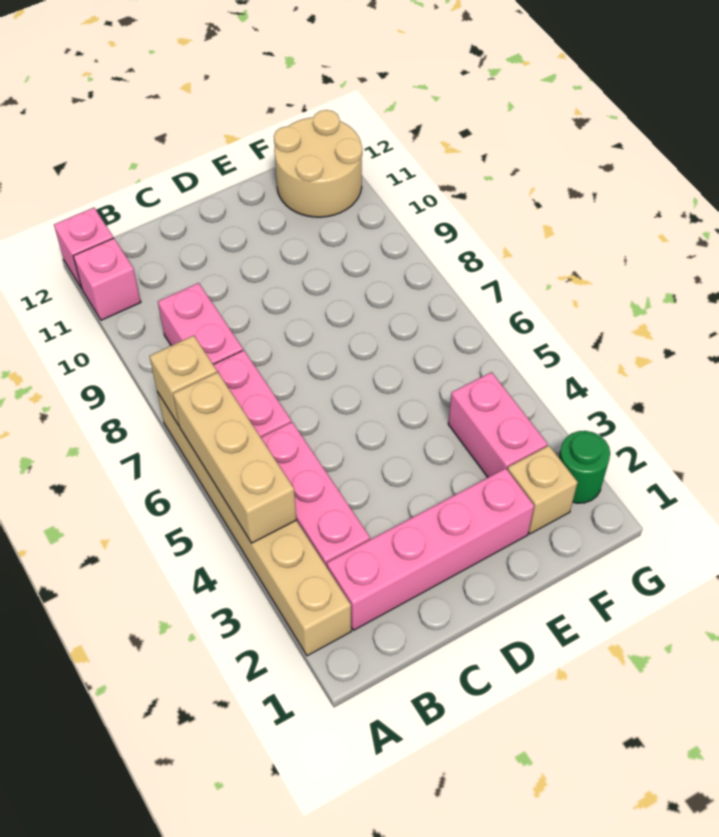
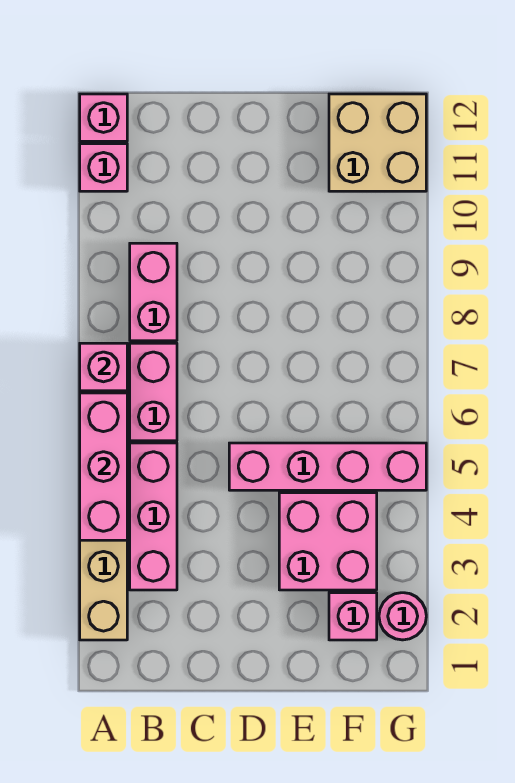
tan 1x3 brick [173,372,296,543] -> pink 1x3 brick [80,393,127,540]
tan 1x1 brick [150,335,217,425] -> pink 1x1 brick [80,343,127,391]
pink 1x4 brick [327,468,534,630] -> pink 1x4 brick moved to [229,443,426,490]
tan 1x1 brick [508,446,578,534] -> pink 1x1 brick [329,593,377,640]
pink 1x2 brick [448,372,547,477] -> pink 2x2 brick [279,493,377,590]
tan 2x2 round brick [274,110,362,217] -> tan 2x2 brick [329,94,426,191]
green 1x1 round brick [559,431,610,503] -> pink 1x1 round brick [379,593,426,640]

